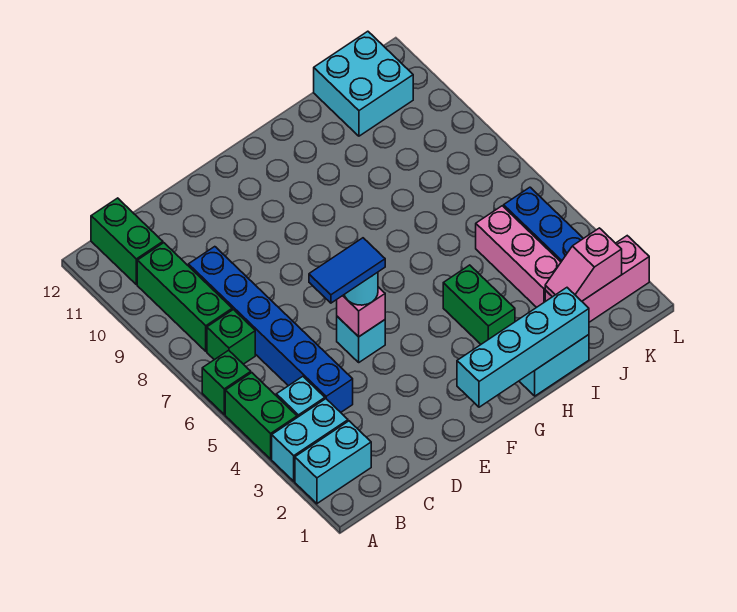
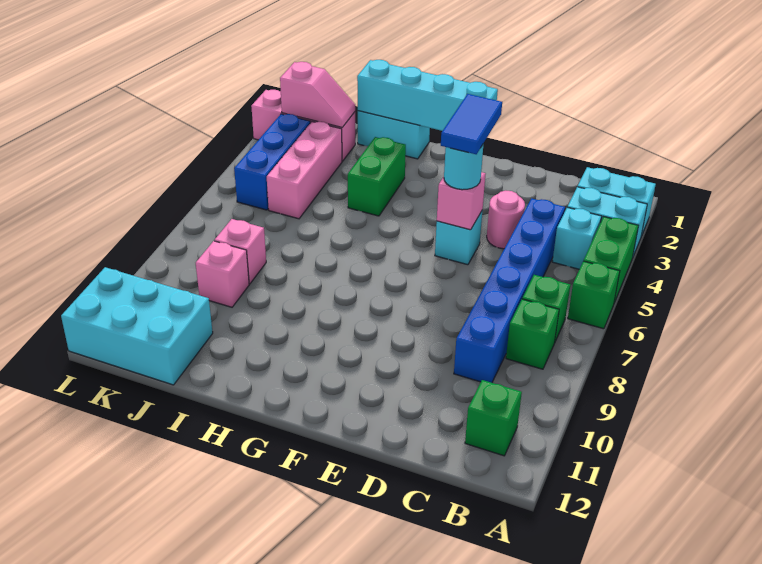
green 1x3 brick [137,243,232,351] -> green 1x1 brick [506,299,559,369]
green 1x2 brick [91,198,163,285] -> green 1x1 brick [465,380,522,456]
none -> pink 1x1 round brick [487,191,525,249]
blue 1x2 tile [309,238,385,303] -> blue 1x2 tile turned to [441,94,502,154]
none -> pink 1x1 brick [215,219,266,284]
none -> pink 1x1 brick [196,241,249,307]
cyan 2x2 brick [314,31,413,136] -> cyan 2x3 brick [61,267,213,385]

